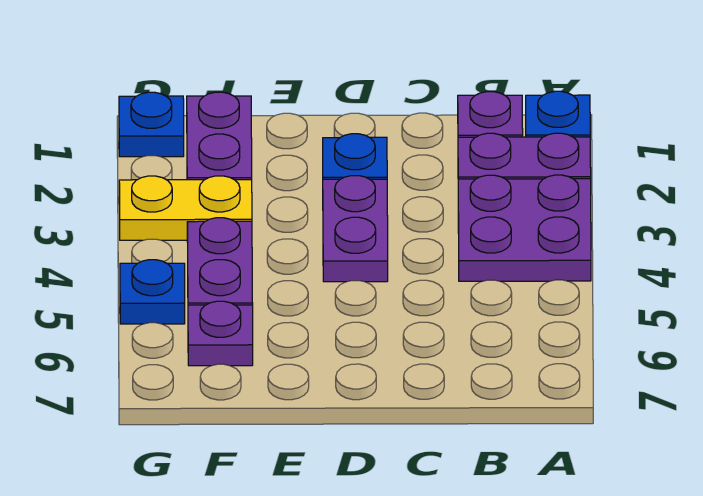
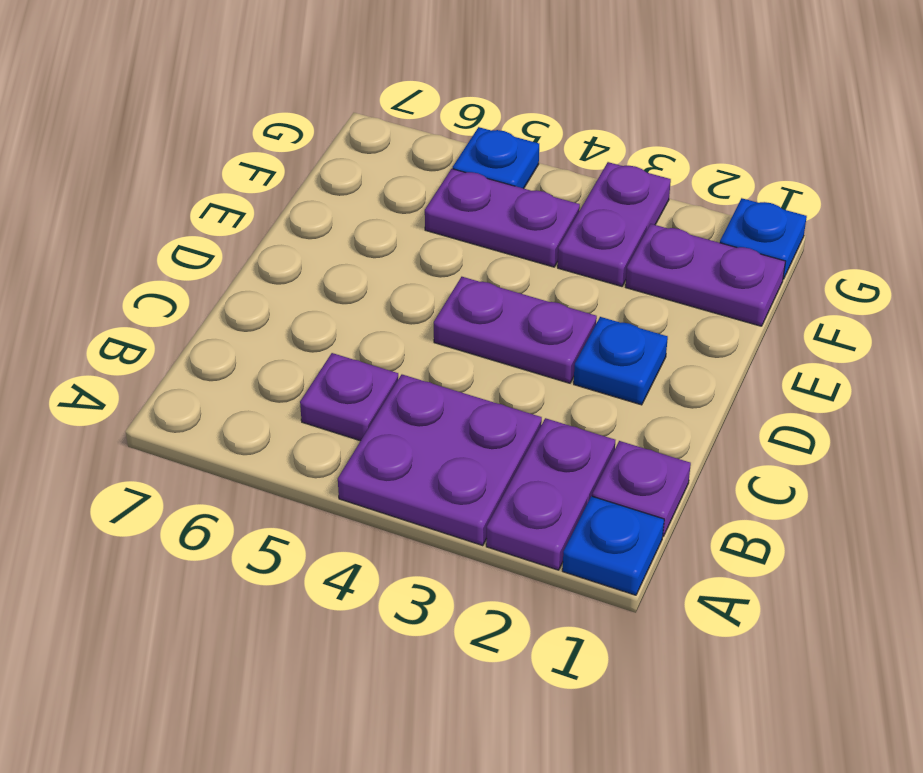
yellow 1x2 plate [119,176,252,240] -> purple 1x2 plate [558,162,671,286]
purple 1x1 plate [188,301,253,366] -> purple 1x1 plate moved to [300,353,398,441]

